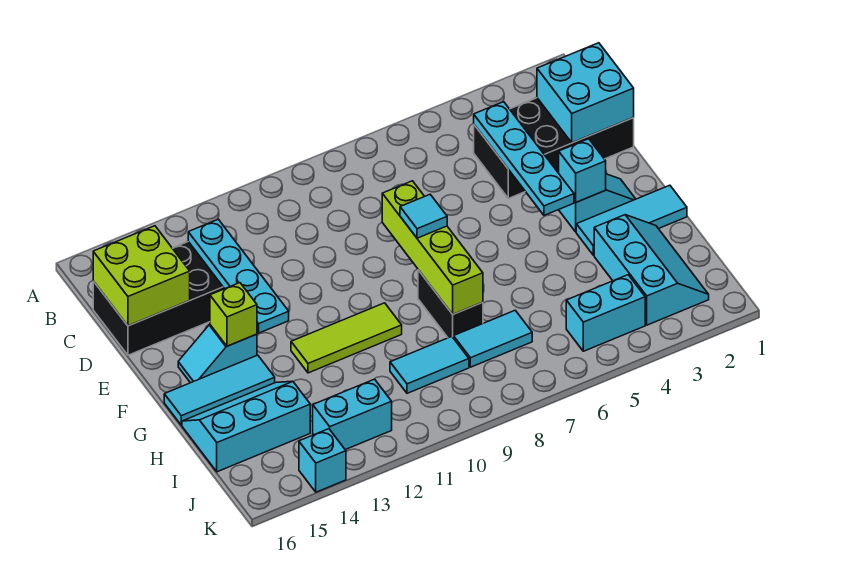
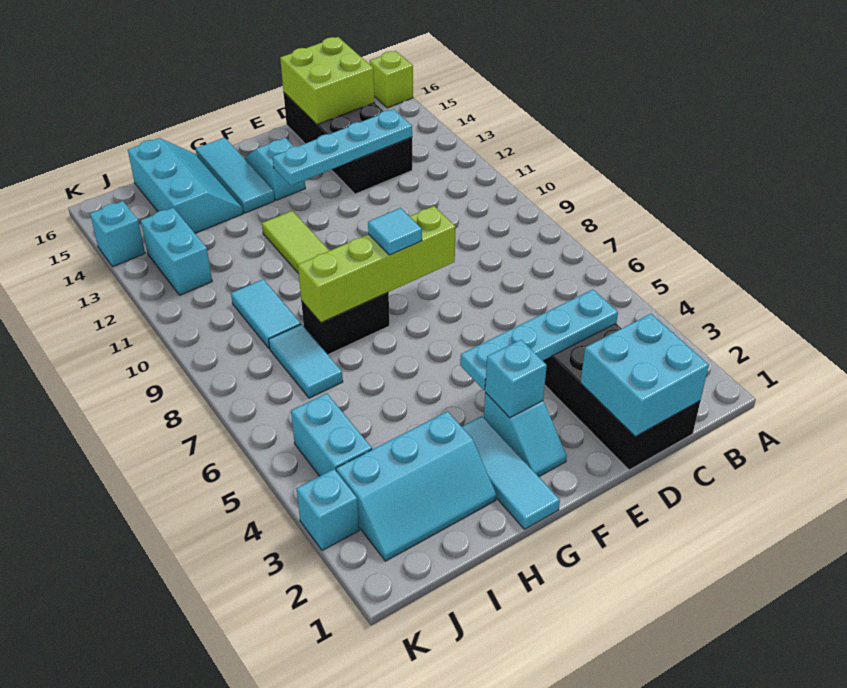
lime 1x1 brick [210,283,257,346] -> lime 1x1 brick moved to [370,51,413,108]
none -> cyan 1x1 brick [296,469,359,550]

